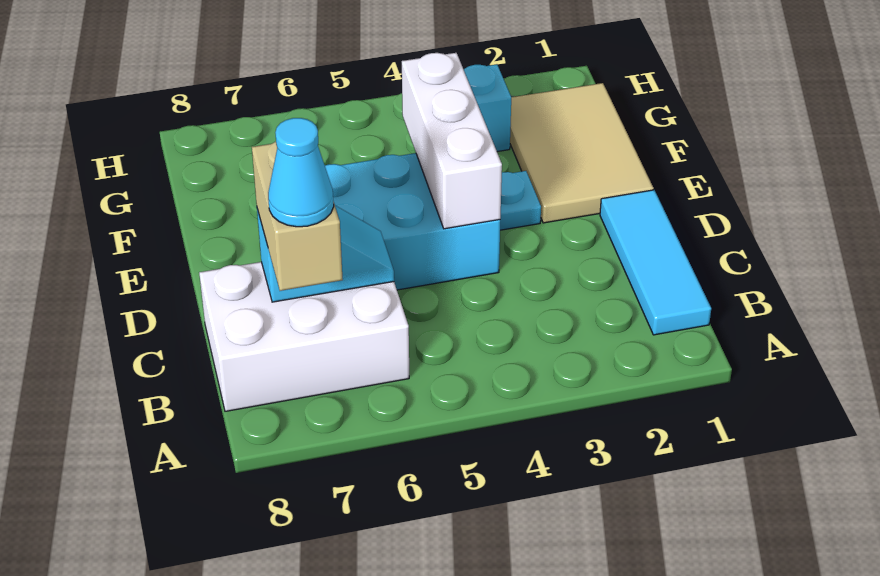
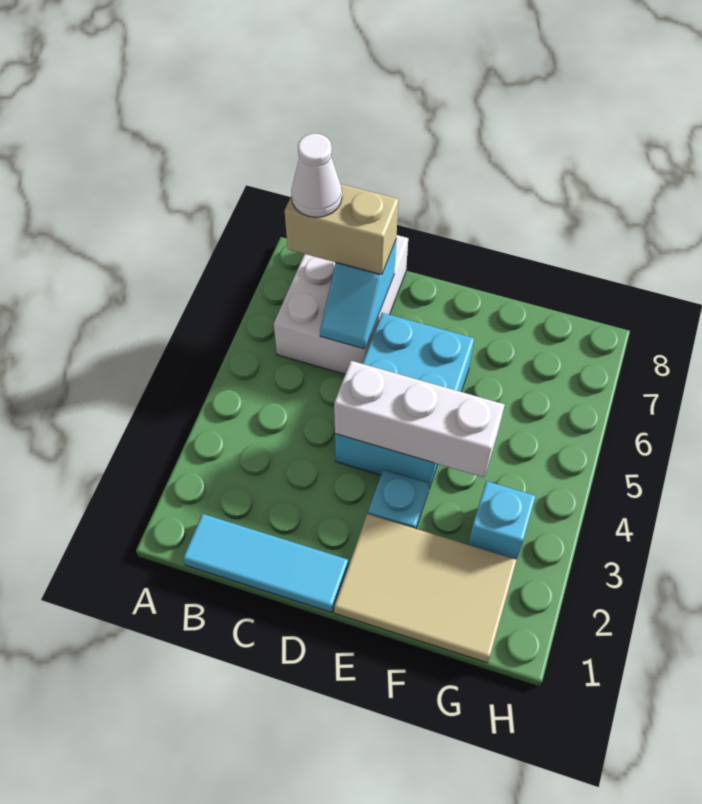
cyan 1x1 cone [268,118,334,227] -> white 1x1 cone [291,134,342,217]

